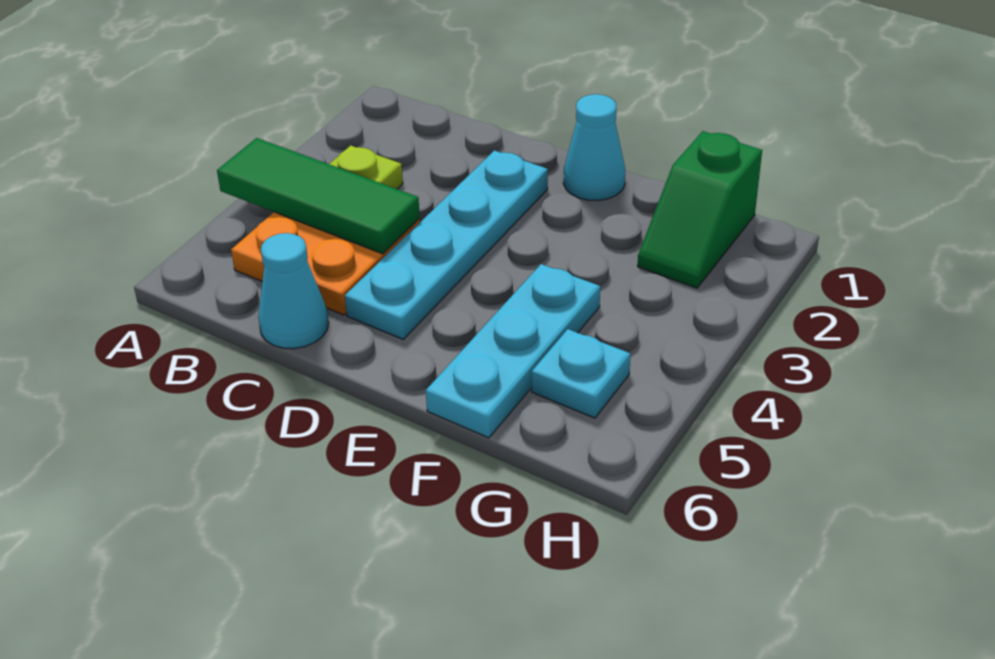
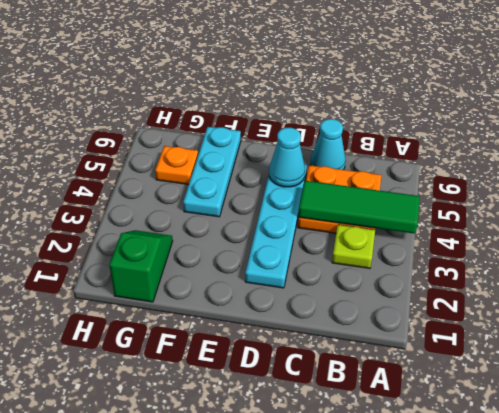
cyan 1x1 cone [563,94,625,200] -> cyan 1x1 cone moved to [269,128,305,187]
cyan 1x1 plate [532,329,630,418] -> orange 1x1 plate [155,146,198,185]

